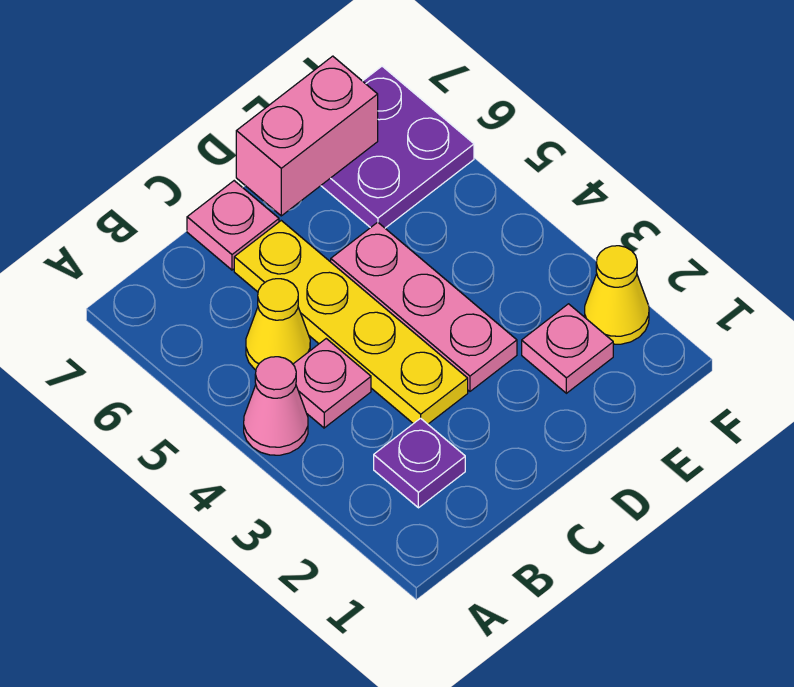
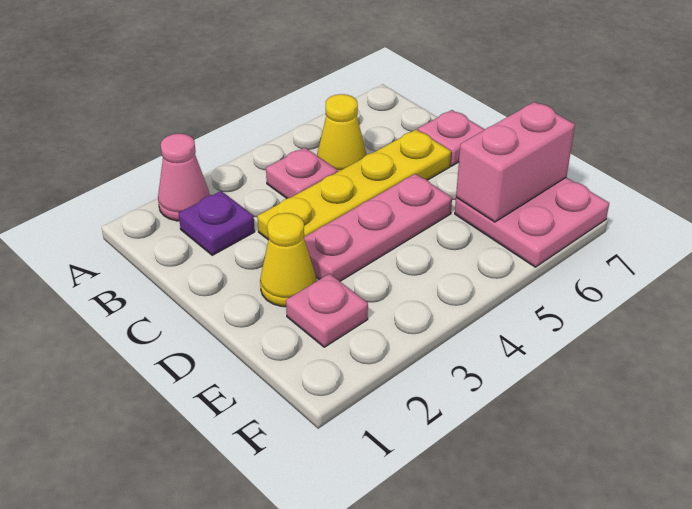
pink 1x1 cone [244,357,308,455] -> pink 1x1 cone moved to [158,134,210,221]
pink 1x2 brick [236,56,378,216] -> pink 1x2 brick turned to [456,102,575,222]
purple 2x2 plate [321,66,474,228] -> pink 2x2 plate [455,177,609,267]
yellow 1x1 cone [585,246,649,344] -> yellow 1x1 cone moved to [260,213,316,307]

